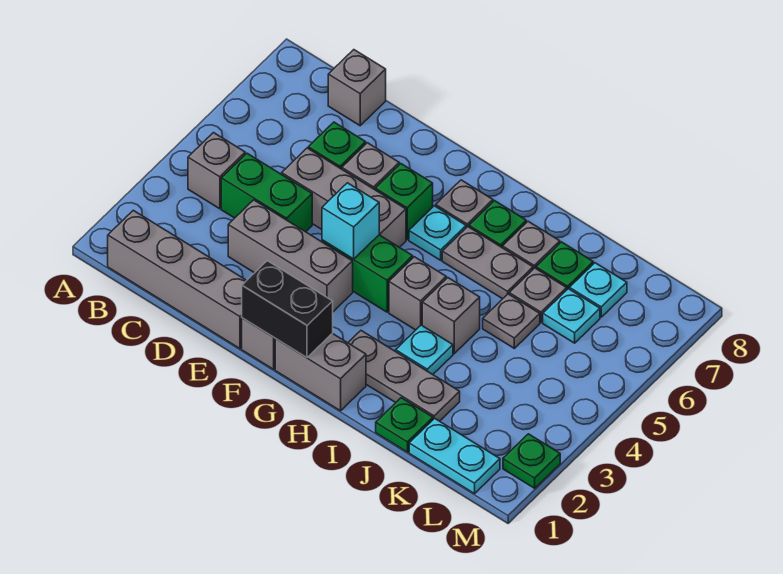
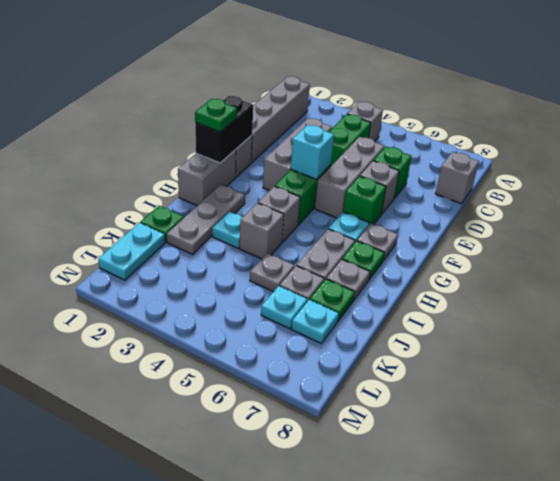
green 1x1 plate [503,434,560,488] -> green 1x1 plate moved to [195,99,237,132]

